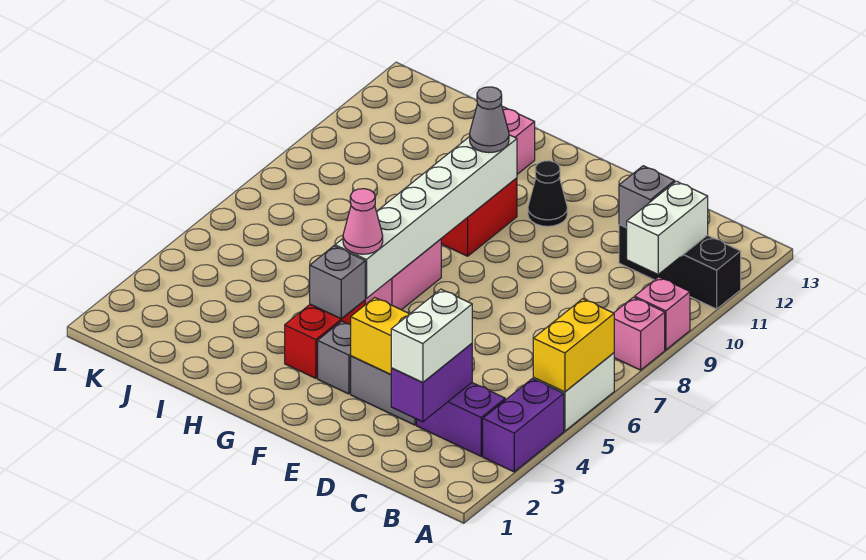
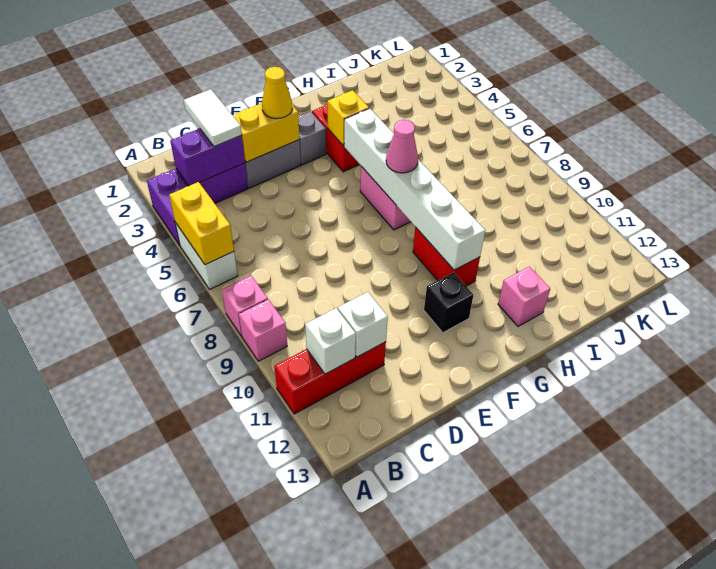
black 1x3 brick [619,224,741,309] -> red 1x3 brick [274,342,386,414]
white 1x2 brick [627,181,708,274] -> white 1x1 brick [305,308,356,374]
purple 1x2 brick [391,343,472,422] -> purple 1x2 brick turned to [170,128,245,186]
white 1x2 brick [391,289,472,382] -> white 1x2 tile [184,89,242,147]
grey 1x1 brick [619,166,675,227] -> white 1x1 brick [338,292,388,357]
none -> yellow 1x1 cone [262,67,292,119]
black 1x1 cone [528,161,567,226] -> black 1x1 brick [424,272,473,333]
grey 1x1 brick [310,246,365,319] -> yellow 1x1 brick [327,90,369,146]
pink 1x1 cone [343,189,383,254] -> pink 1x1 cone moved to [386,120,418,173]
grey 1x1 cone [470,87,509,153] -> none

